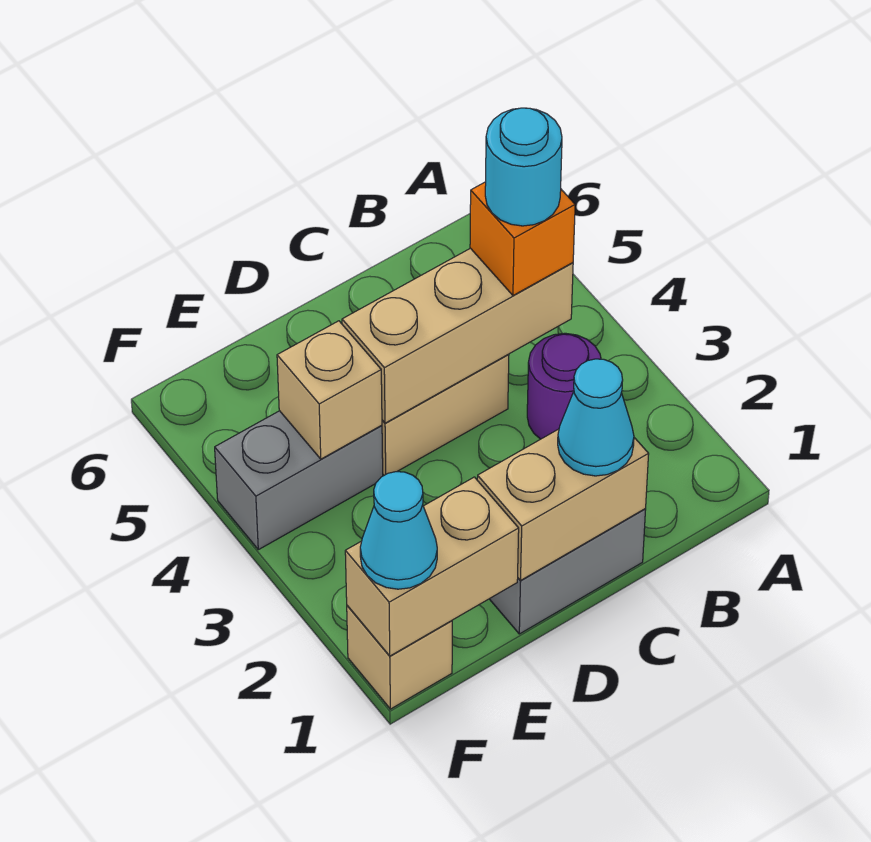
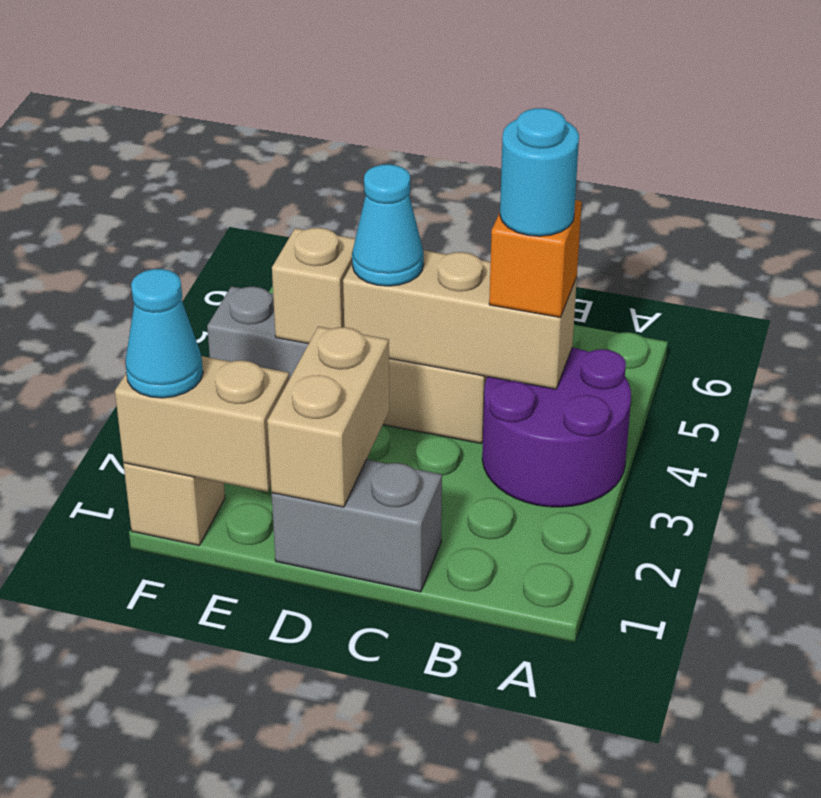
purple 1x1 round brick [527,333,601,439] -> purple 2x2 round brick [482,348,631,507]
tan 1x2 brick [477,429,649,580] -> tan 1x2 brick turned to [267,326,389,507]
cyan 1x1 cone [558,359,634,476] -> cyan 1x1 cone moved to [352,164,424,286]

